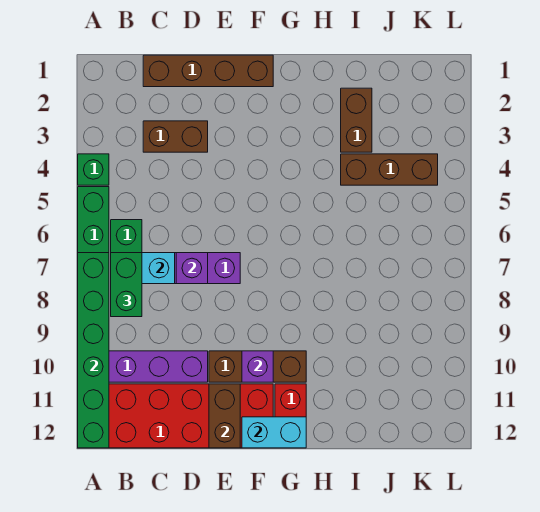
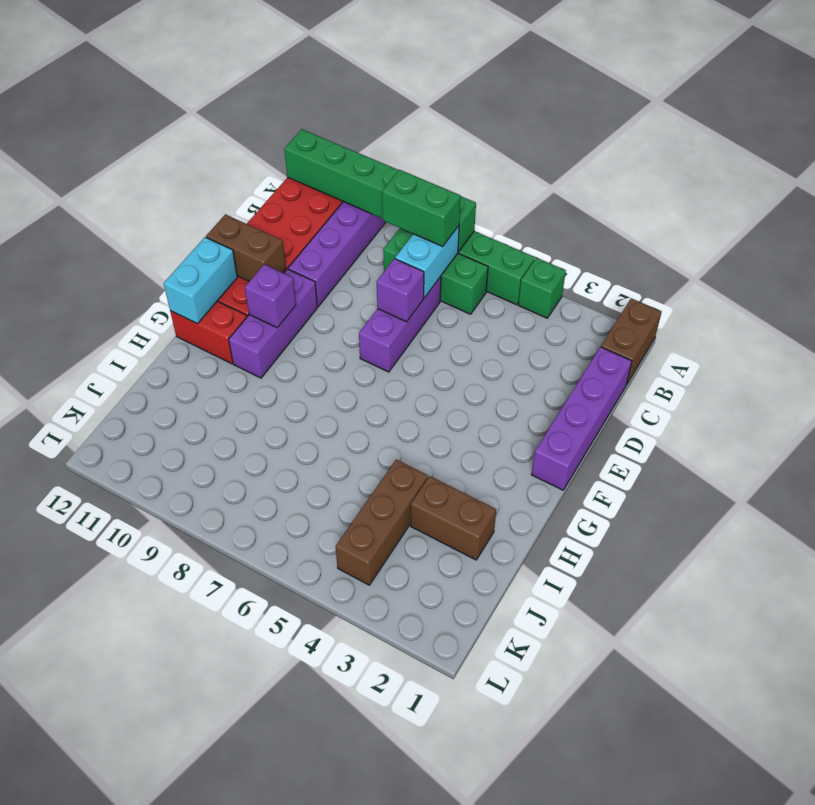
brown 1x4 brick [143,55,273,87] -> purple 1x4 brick [532,347,632,490]
brown 1x2 brick [143,121,208,152] -> brown 1x2 brick moved to [601,298,662,385]
brown 1x3 brick [209,351,306,382] -> purple 1x3 brick [229,269,318,378]

